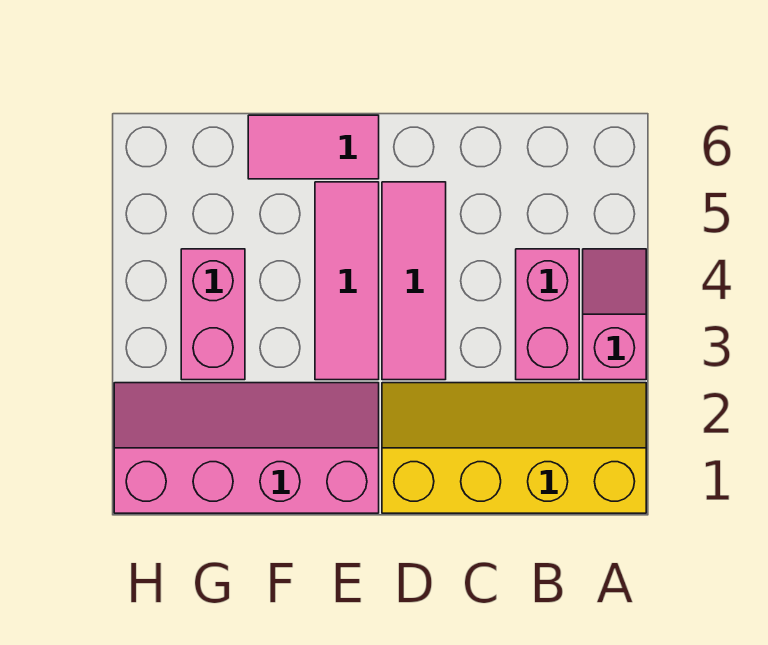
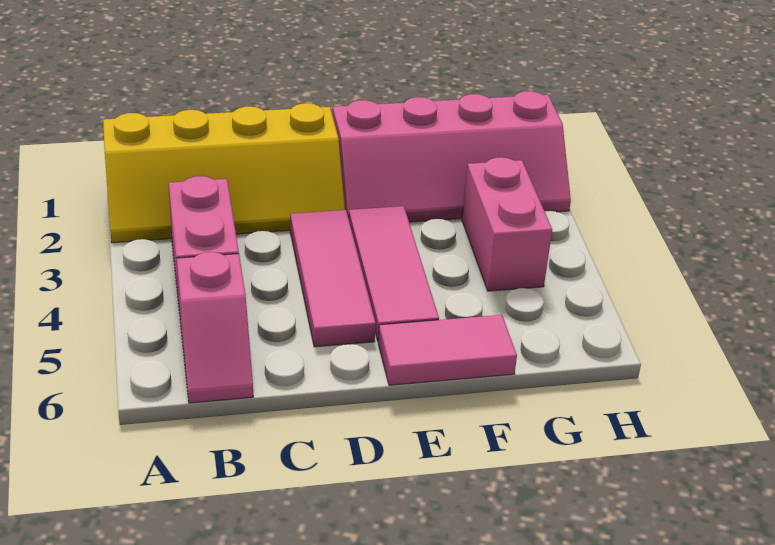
pink 1x2 slope [583,249,646,380] -> pink 1x2 slope moved to [177,252,253,403]

